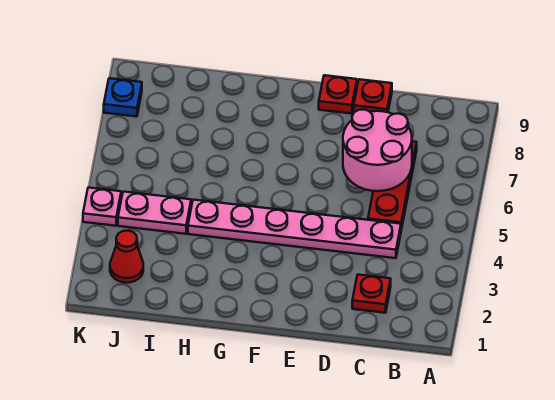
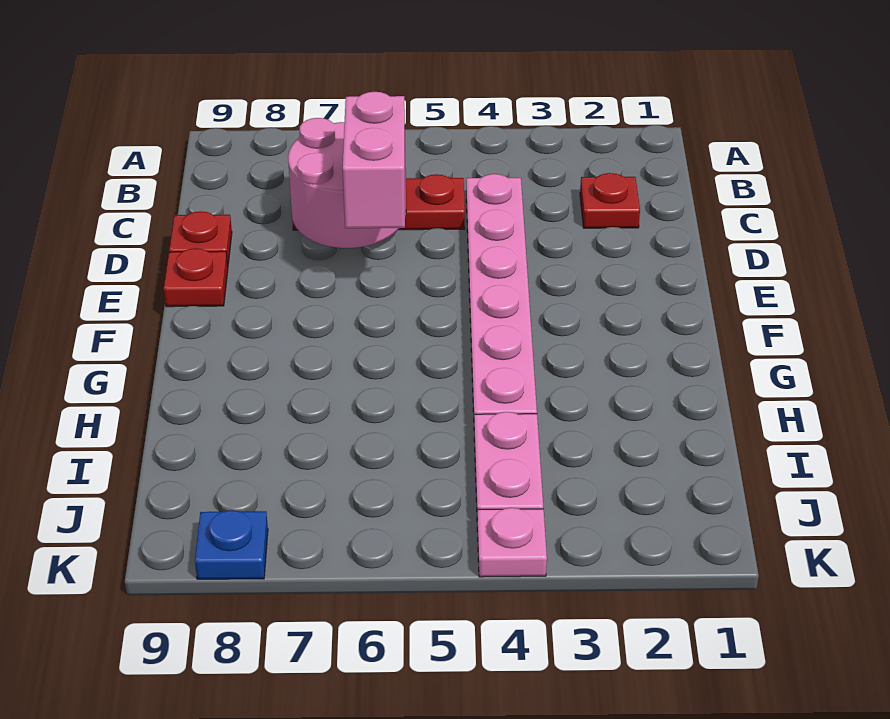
none -> pink 1x2 brick [343,92,405,228]
red 1x1 cone [110,231,143,283] -> none

